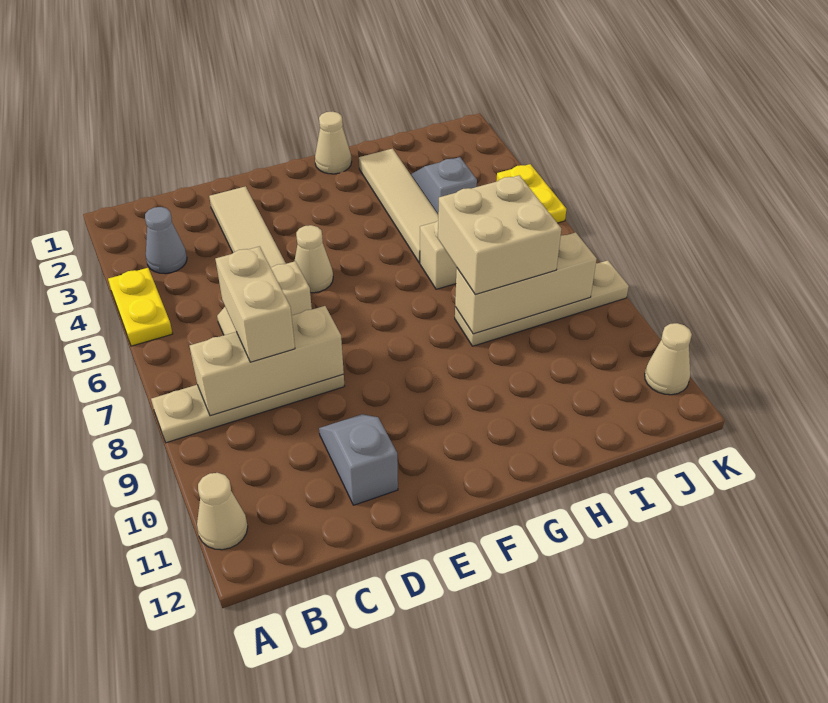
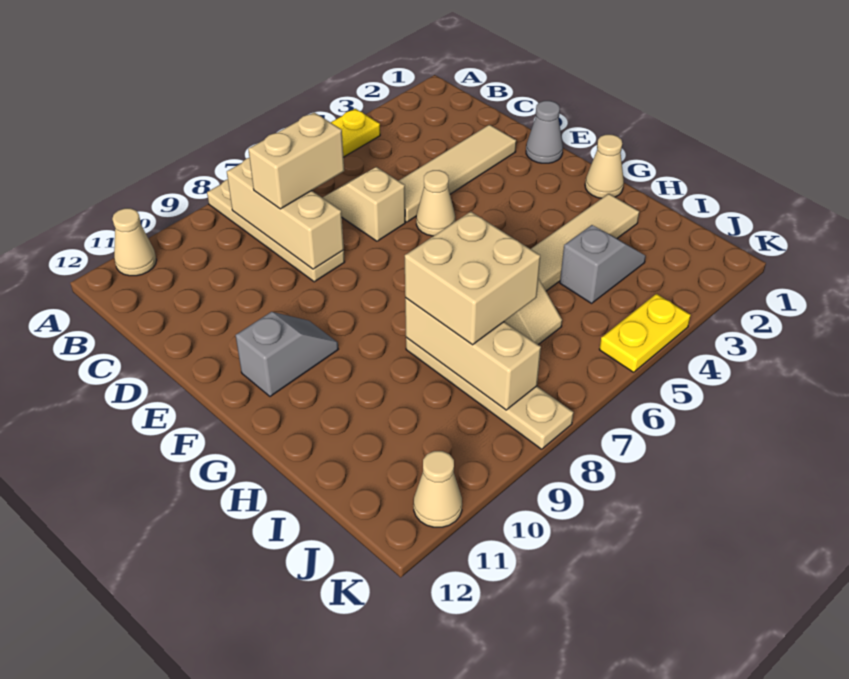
grey 1x1 cone [145,207,187,274] -> grey 1x1 cone moved to [526,101,563,163]
grey 1x2 slope [319,414,398,505] -> grey 1x2 slope moved to [236,312,338,397]

